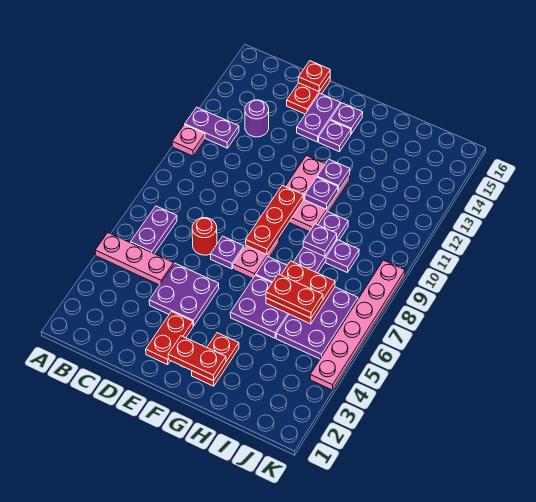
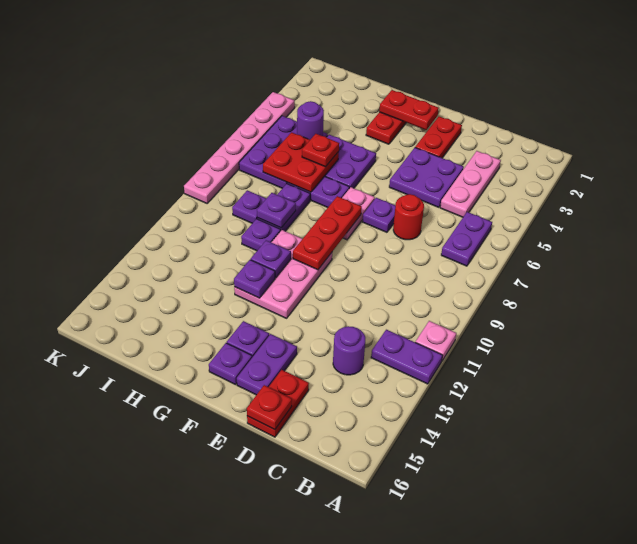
pink 1x3 plate [95,233,174,285] -> pink 1x3 plate turned to [440,151,501,217]
red 1x2 plate [266,274,323,318] -> red 1x1 plate [302,134,339,167]
none -> purple 1x1 round brick [297,101,324,140]

